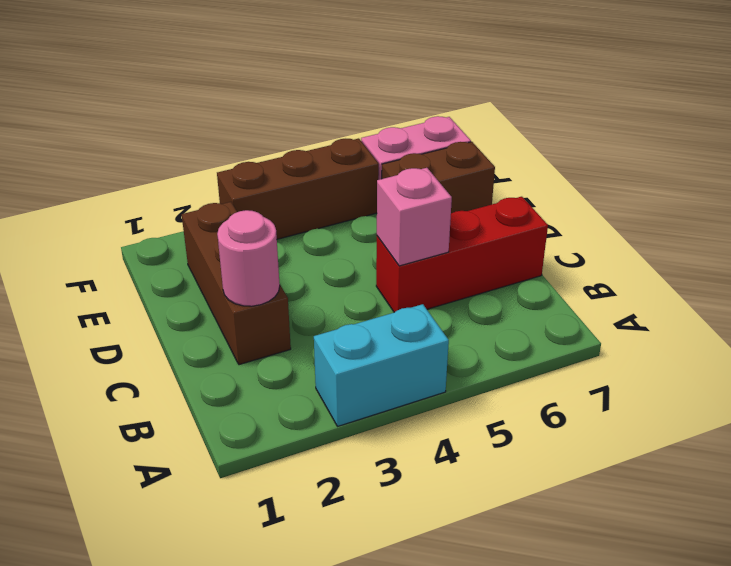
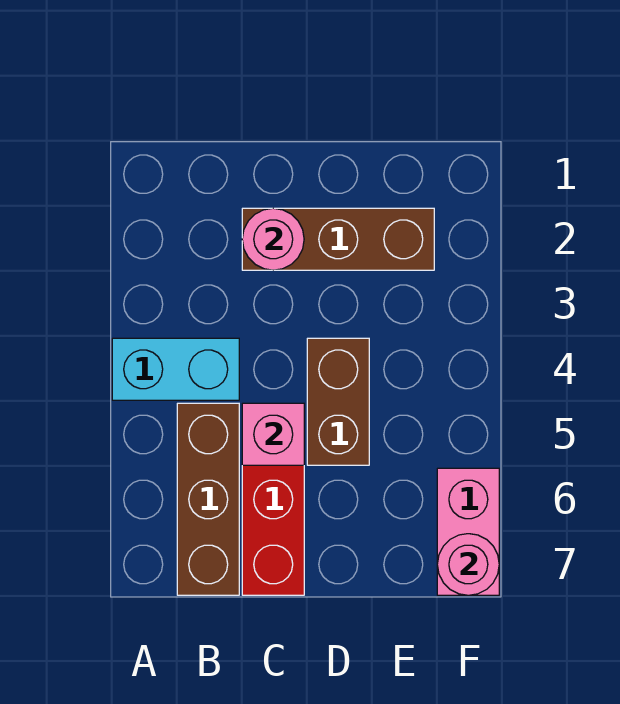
cyan 1x2 brick [314,304,449,426] -> cyan 1x2 brick turned to [112,338,239,400]
brown 1x2 brick [382,142,495,213] -> brown 1x2 brick moved to [307,338,369,465]
brown 1x3 brick [217,138,379,239] -> brown 1x3 brick moved to [177,403,239,595]
none -> pink 1x1 round brick [437,534,499,595]

